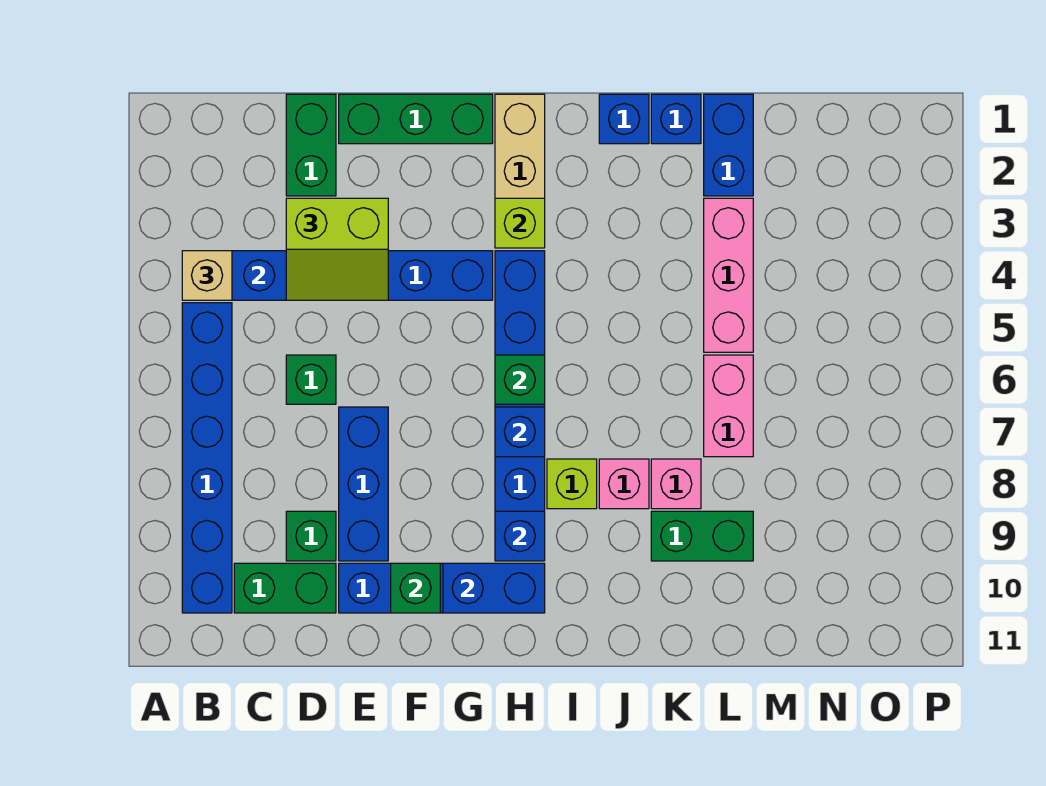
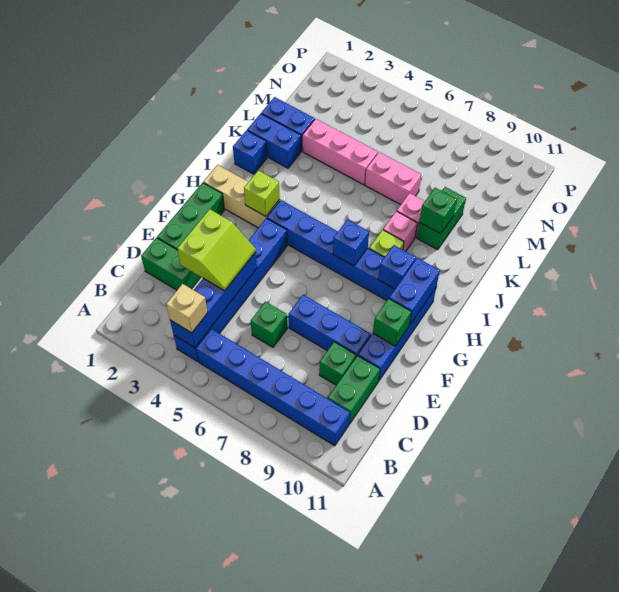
green 1x1 brick [495,355,545,404] -> green 1x1 brick moved to [419,188,457,234]
blue 1x1 brick [651,94,701,144] -> blue 1x2 brick [247,114,301,168]

